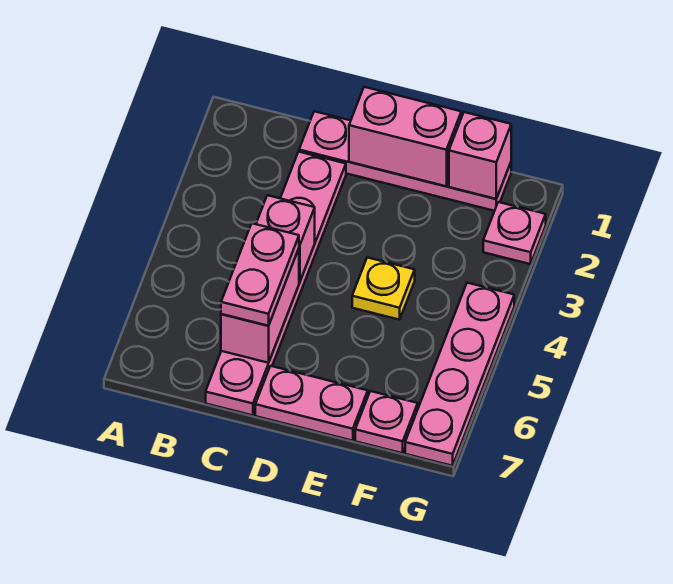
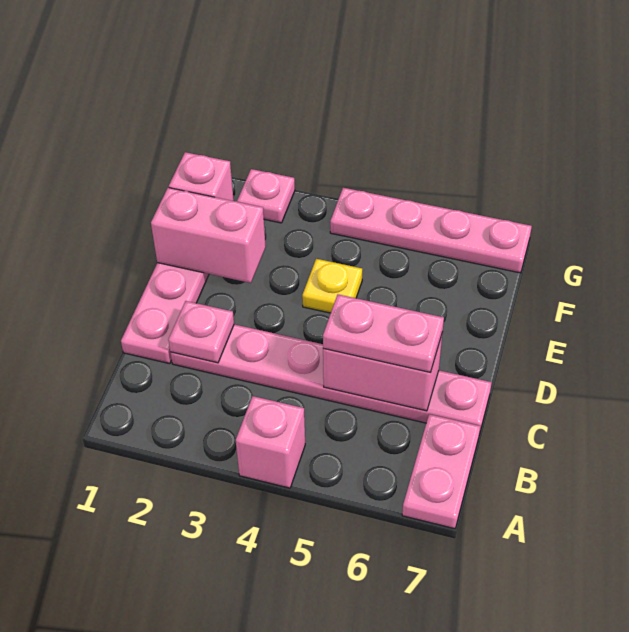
pink 1x1 brick [256,195,315,282] -> pink 1x1 brick moved to [236,396,305,488]
pink 1x2 brick [349,87,461,186] -> pink 1x2 brick turned to [151,188,266,283]
pink 1x2 plate [255,366,368,441] -> pink 1x2 plate moved to [402,414,480,529]
pink 1x1 plate [355,391,418,453] -> pink 1x1 plate moved to [168,301,234,363]

